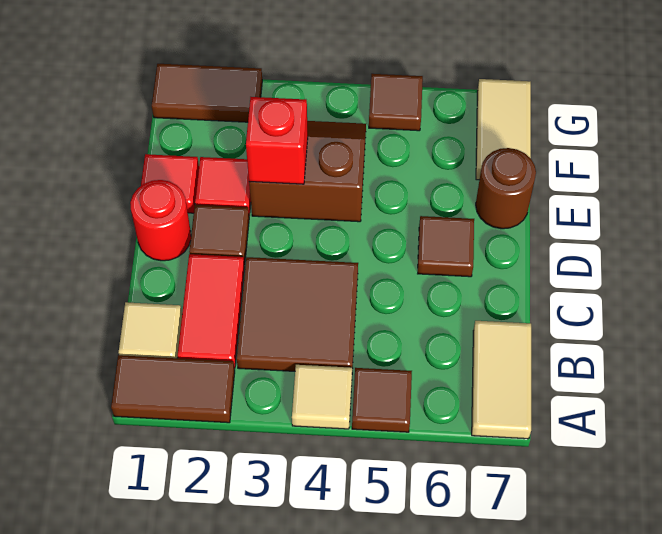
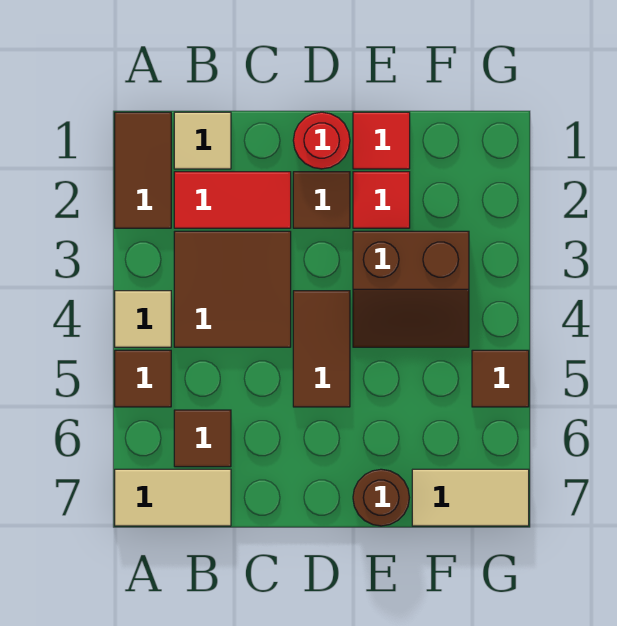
brown 1x1 tile [418,216,474,277] -> brown 1x1 tile moved to [174,410,231,467]
brown 2x2 slope [249,121,366,222] -> brown 2x2 slope turned to [353,231,469,347]
red 1x1 brick [246,97,308,184] -> none
brown 1x2 tile [152,64,262,122] -> brown 1x2 tile moved to [293,291,350,407]

